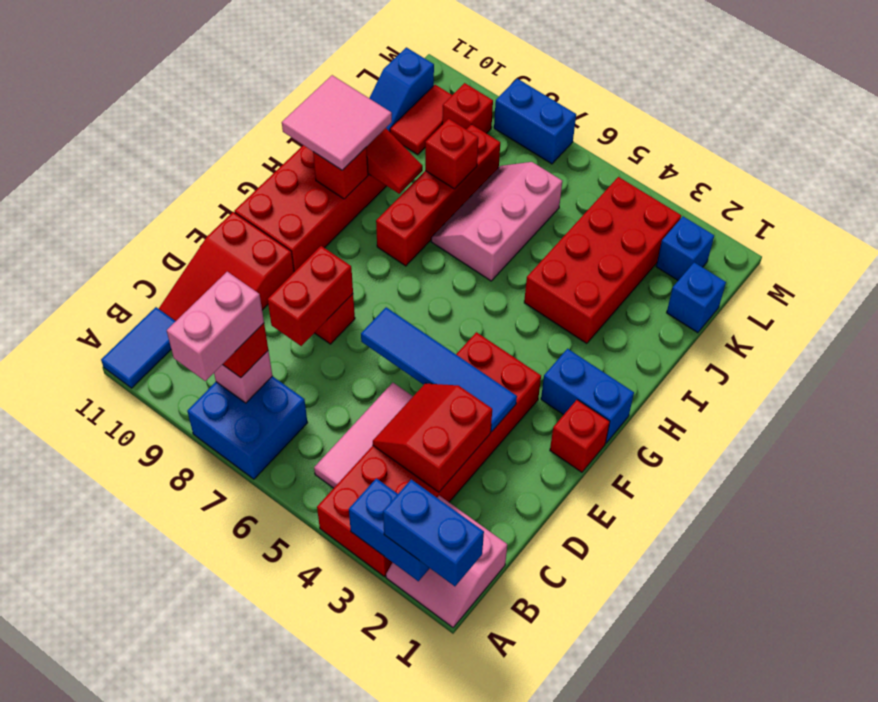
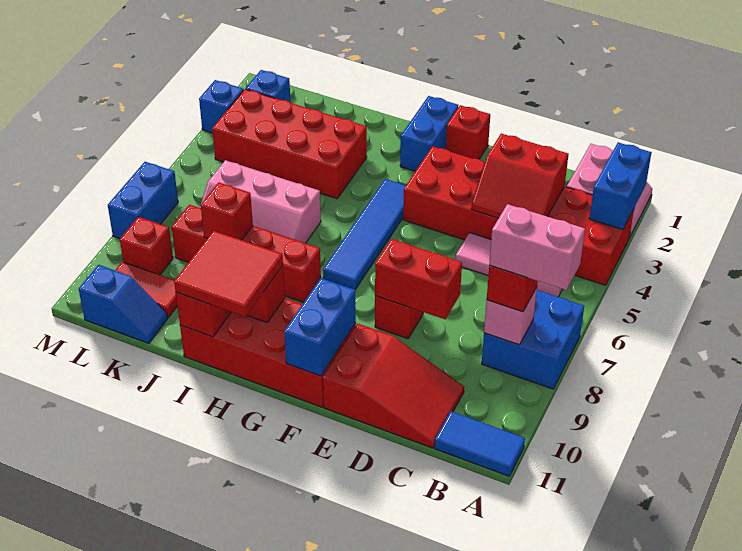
blue 1x2 brick [383,480,484,586] -> blue 1x2 brick moved to [284,278,356,376]
blue 1x4 tile [361,307,517,432] -> blue 1x4 tile moved to [323,179,406,289]
pink 2x2 tile [282,75,392,170] -> red 2x2 tile [174,231,283,317]
blue 1x1 brick [667,262,726,333] -> blue 1x1 brick moved to [199,80,244,133]

